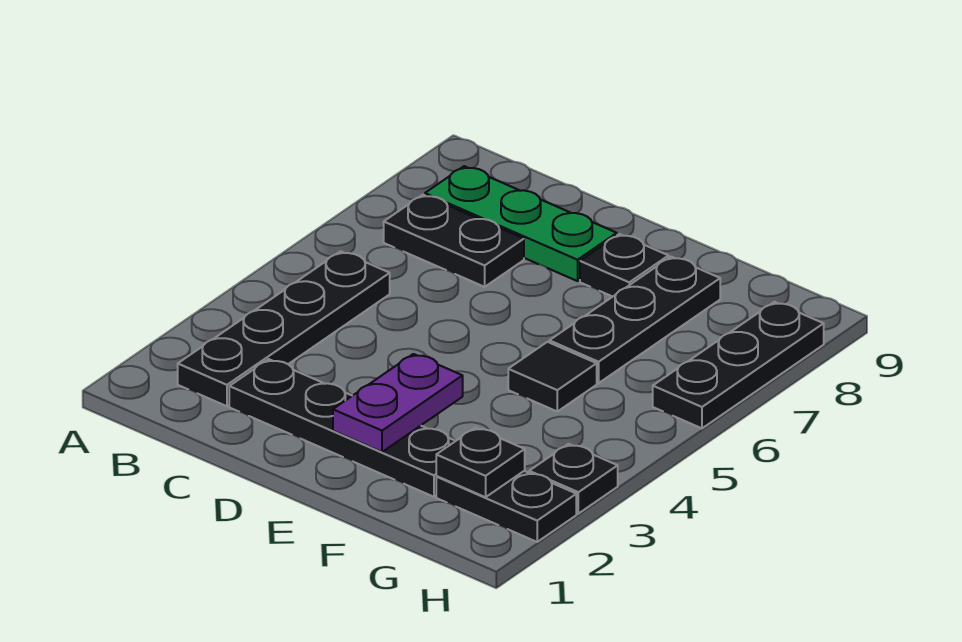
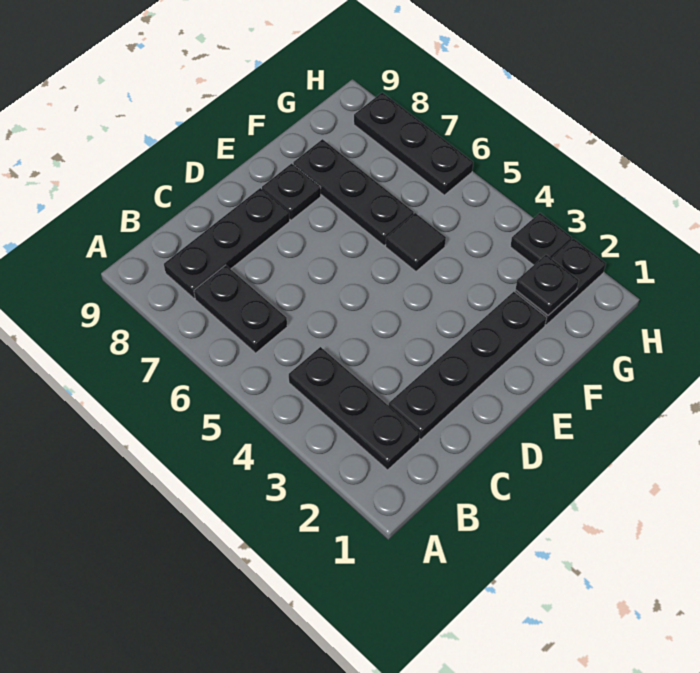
black 1x4 plate [178,251,390,406] -> black 1x3 plate [289,347,420,470]
black 1x2 plate [384,195,524,287] -> black 1x2 plate turned to [194,265,287,353]
green 1x3 plate [425,166,617,281] -> black 1x3 plate [164,188,290,298]
purple 1x2 plate [333,354,463,452] -> none

